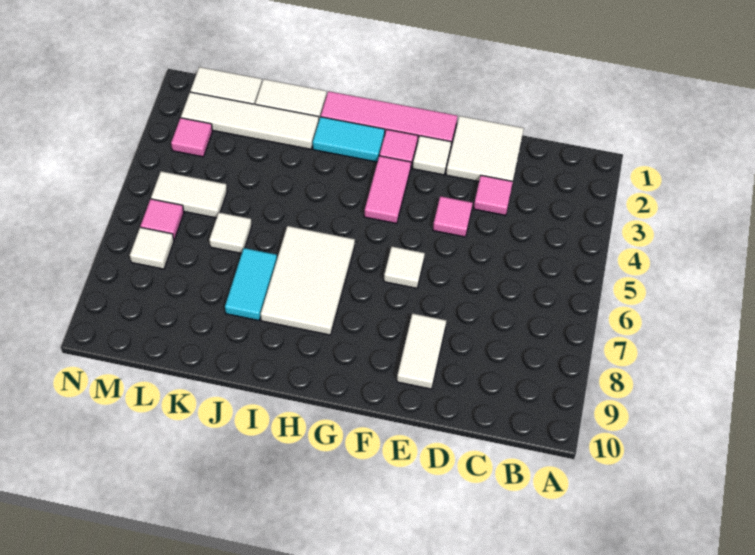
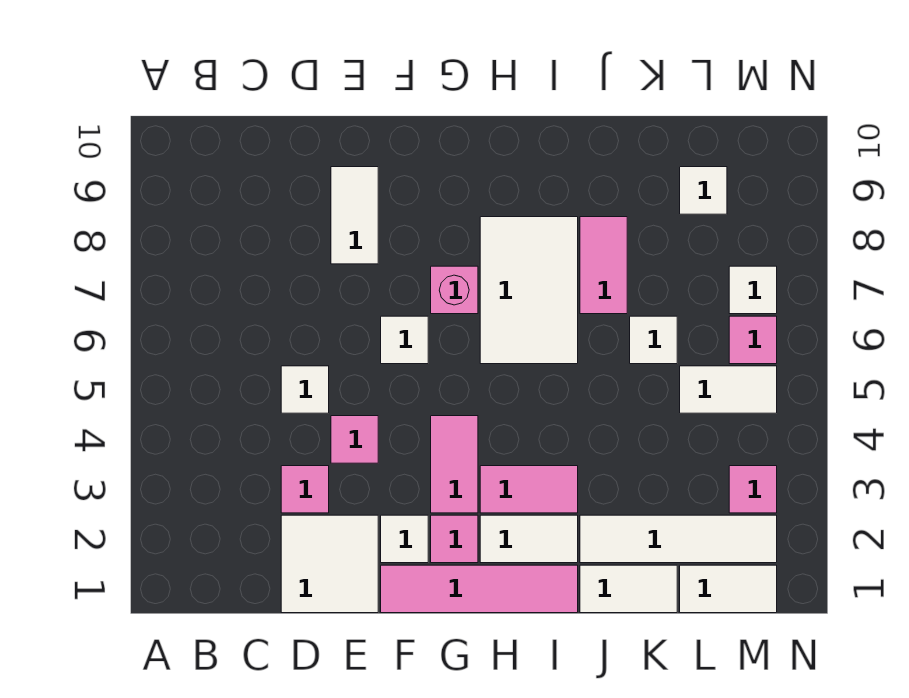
none -> white 1x1 tile [281,366,329,413]
none -> pink 1x1 brick [431,266,478,314]
cyan 1x2 tile [313,117,385,162] -> white 1x2 tile [480,515,578,563]
none -> pink 1x2 tile [480,466,578,513]
cyan 1x2 tile [225,248,277,320] -> pink 1x2 tile [580,217,627,314]
none -> white 1x1 tile [680,167,727,214]

